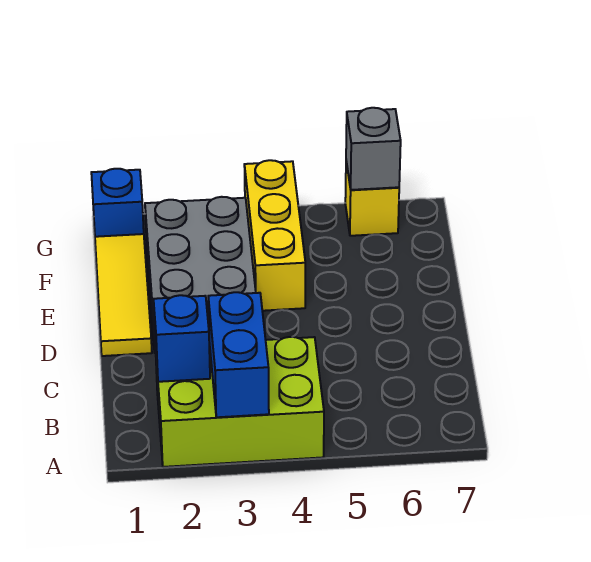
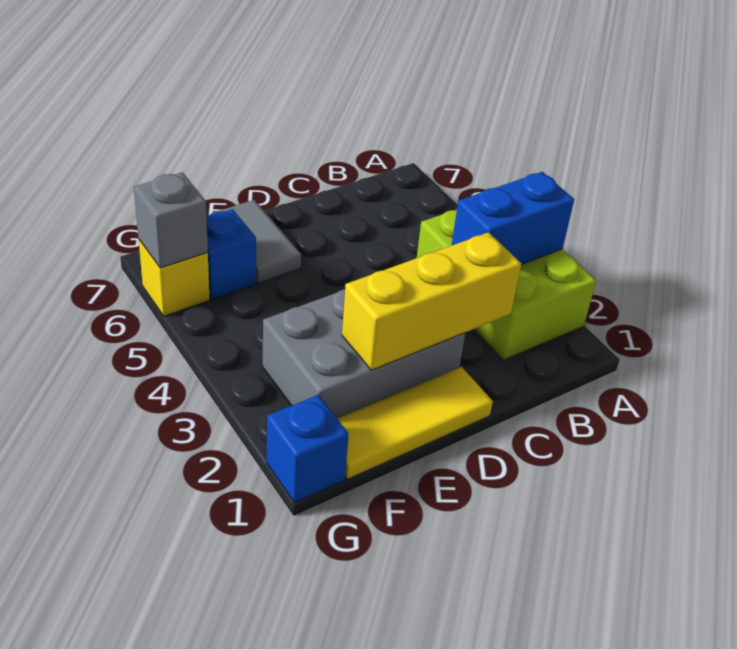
blue 1x1 brick [154,295,210,382] -> blue 1x1 brick moved to [207,209,256,300]
yellow 1x3 brick [244,160,305,311] -> yellow 1x3 brick moved to [342,232,521,370]
none -> grey 1x2 tile [213,200,301,284]

